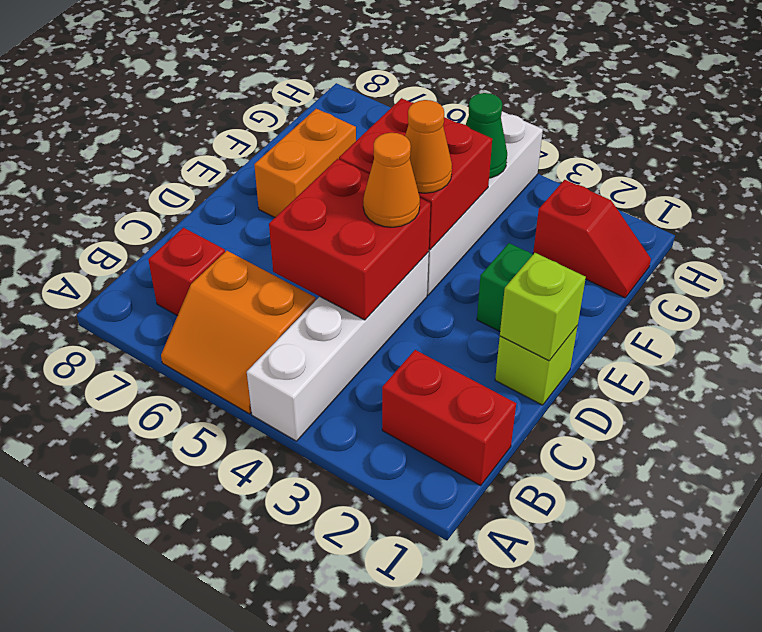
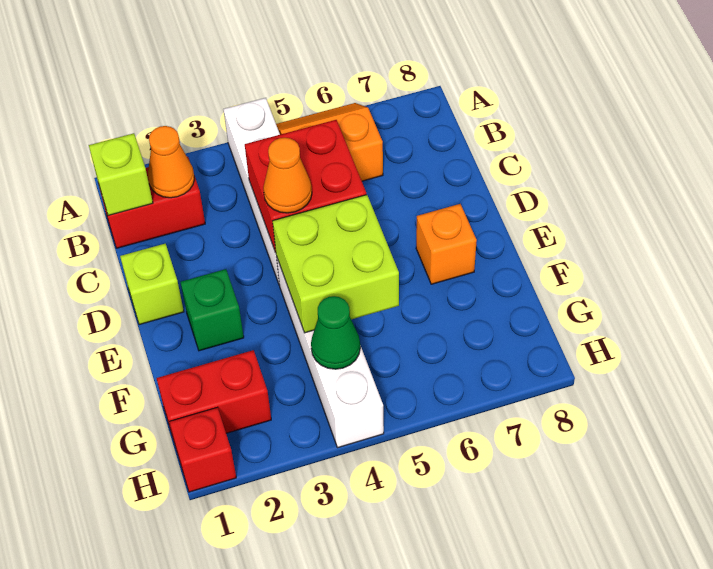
red 1x1 brick [148,228,225,316] -> red 1x1 brick moved to [169,407,236,492]
lime 1x1 brick [500,253,586,361] -> lime 1x1 brick moved to [89,133,153,216]
red 2x2 brick [339,98,492,250] -> lime 2x2 brick [273,195,399,333]
orange 1x1 cone [405,100,452,193] -> orange 1x1 cone moved to [148,126,195,198]
orange 1x2 brick [254,109,356,217] -> orange 1x1 brick [416,204,477,284]
red 1x2 slope [533,180,651,298] -> red 1x2 brick [157,350,271,440]

